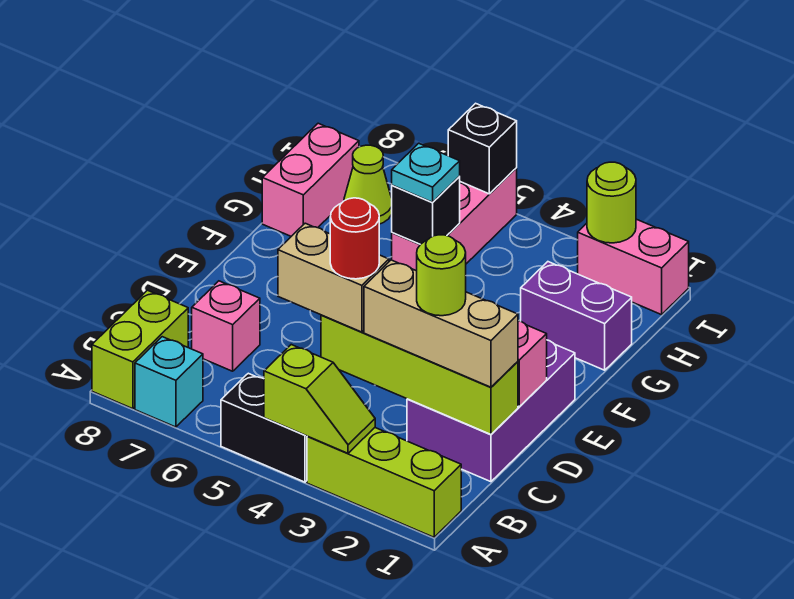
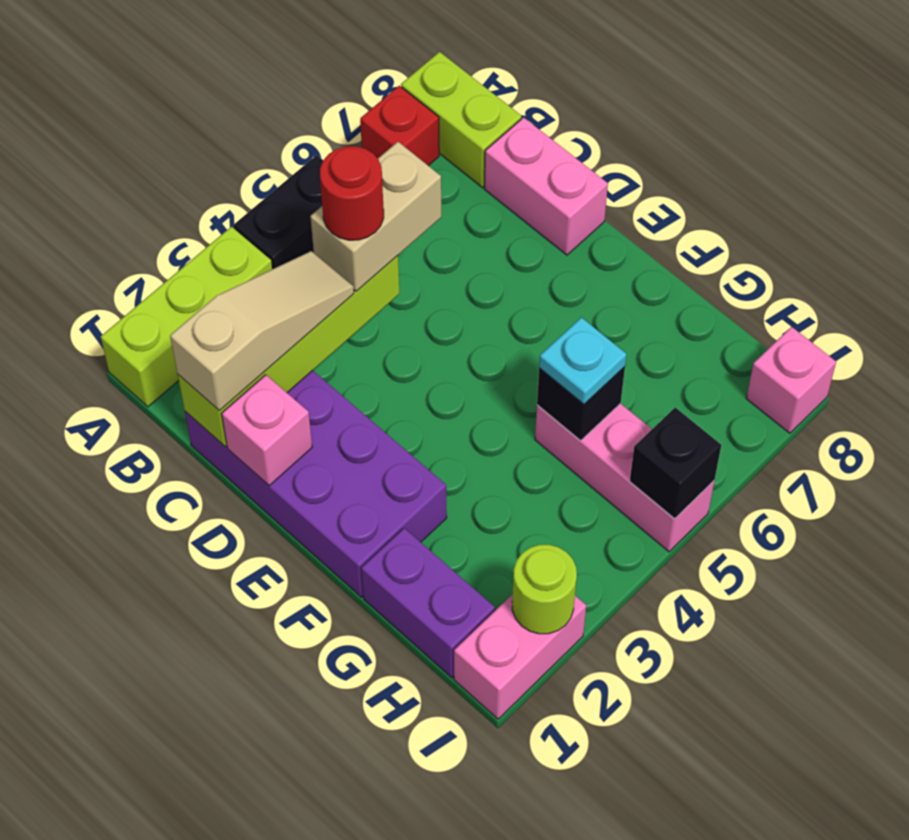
lime 1x2 slope [264,345,375,453] -> none
cyan 1x1 brick [135,337,203,427] -> red 1x1 brick [360,86,439,166]
purple 2x3 brick [407,340,575,482] -> purple 2x4 brick [185,371,447,597]
tan 1x3 brick [364,260,518,387] -> tan 1x3 slope [170,251,354,411]
lime 1x1 round brick [417,235,466,316] -> none
pink 1x1 brick [192,281,260,371] -> pink 1x1 brick moved to [746,327,836,433]
purple 1x2 brick [521,262,632,370] -> purple 1x2 brick turned to [361,528,495,678]
pink 1x2 brick [262,123,359,236] -> pink 1x2 brick moved to [484,117,608,255]
lime 1x1 cone [344,145,392,224] -> none

